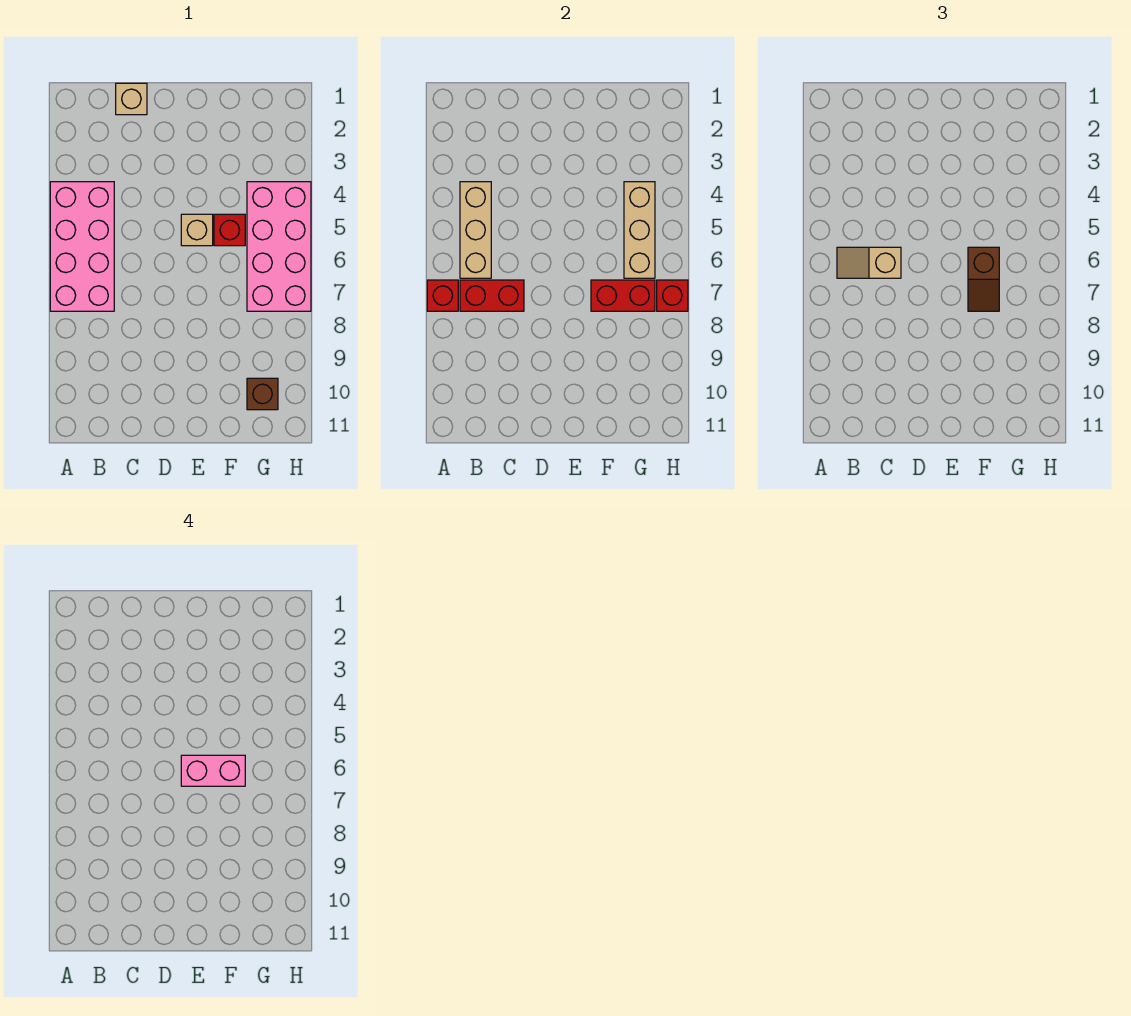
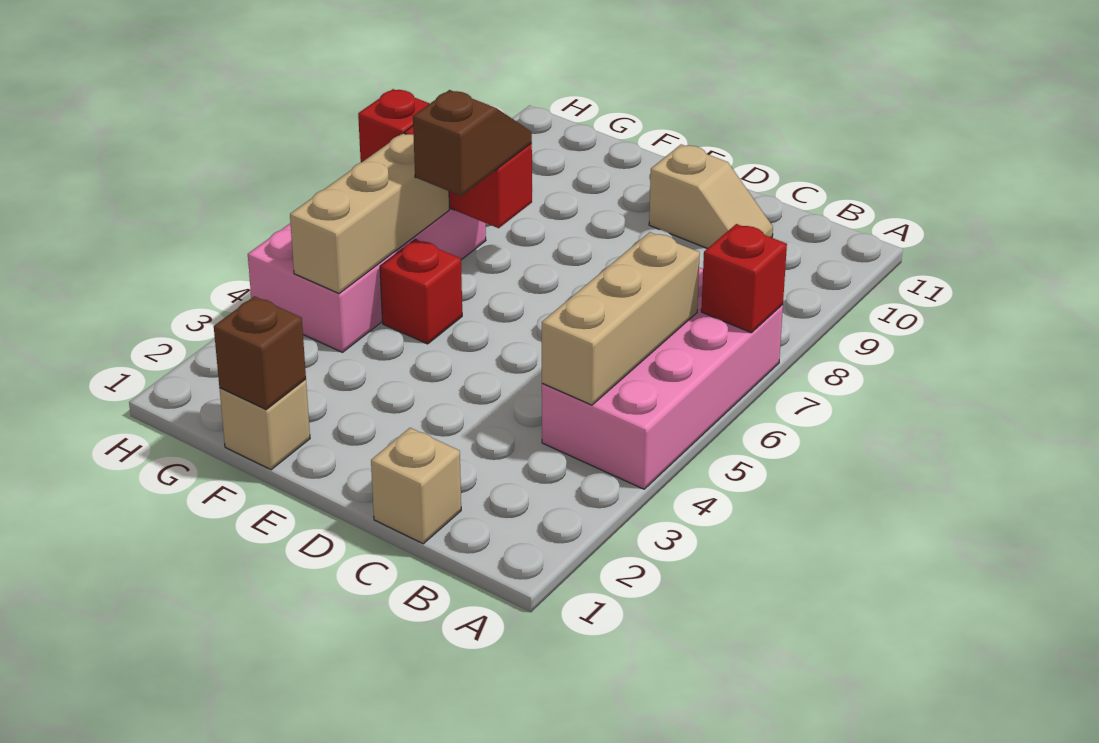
tan 1x2 slope [837,247,901,278] -> tan 1x2 slope moved to [649,144,773,249]
red 1x2 brick [460,280,524,311] -> none
tan 1x1 brick [181,214,213,246] -> tan 1x1 brick moved to [219,379,310,470]
pink 1x2 brick [181,755,245,786] -> none
brown 1x1 brick [247,378,278,410] -> brown 1x1 brick moved to [214,296,306,409]

